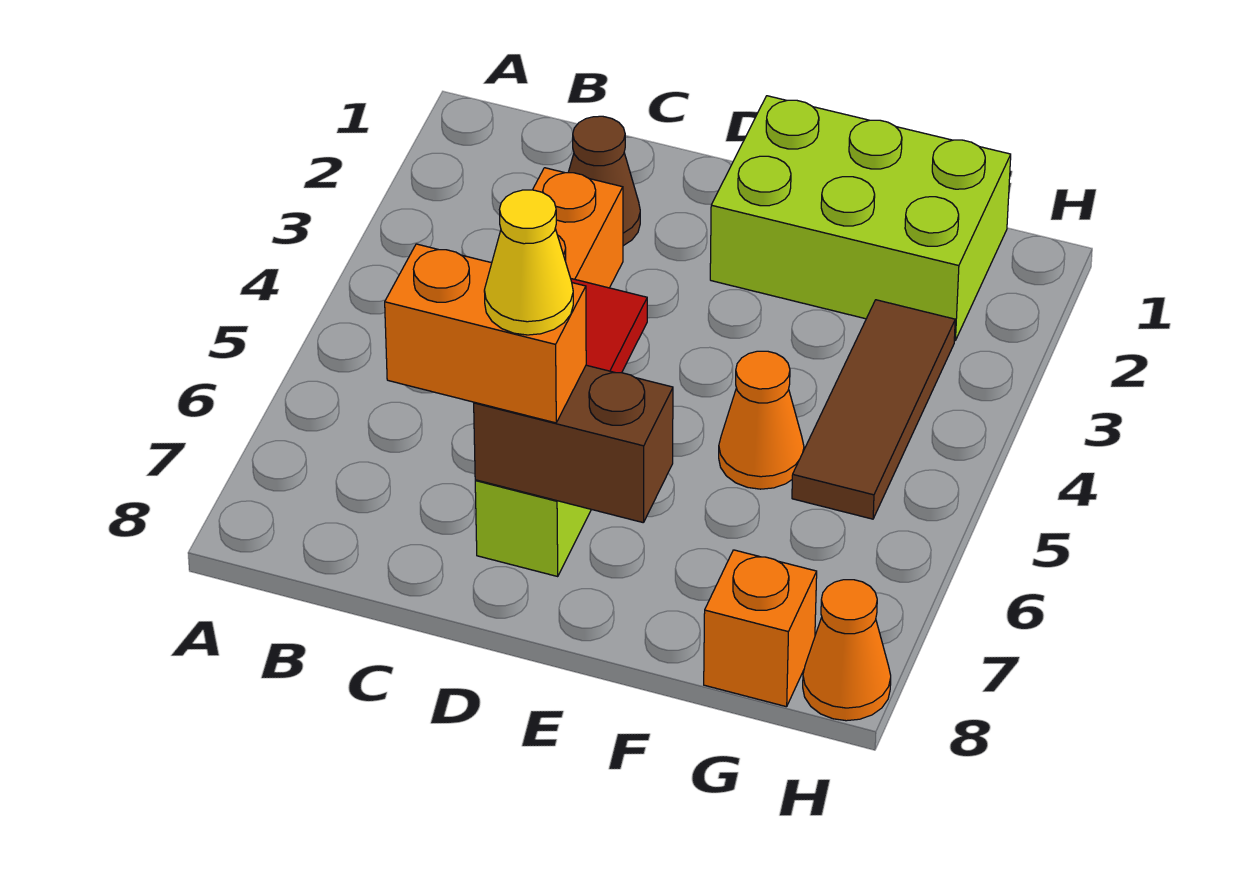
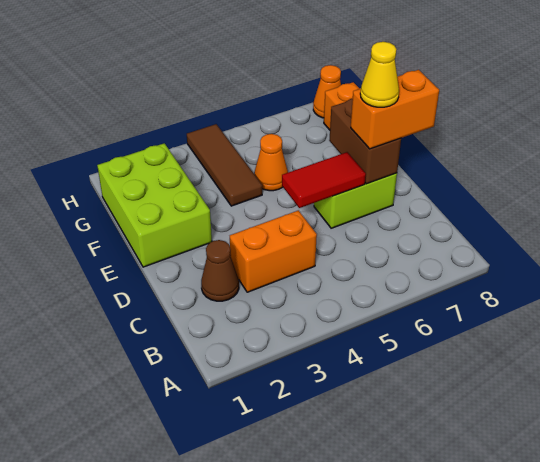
orange 1x2 brick [385,244,586,423] -> orange 1x2 brick turned to [351,70,439,149]
brown 1x3 tile [792,300,955,519] -> brown 1x3 tile turned to [187,124,262,206]

